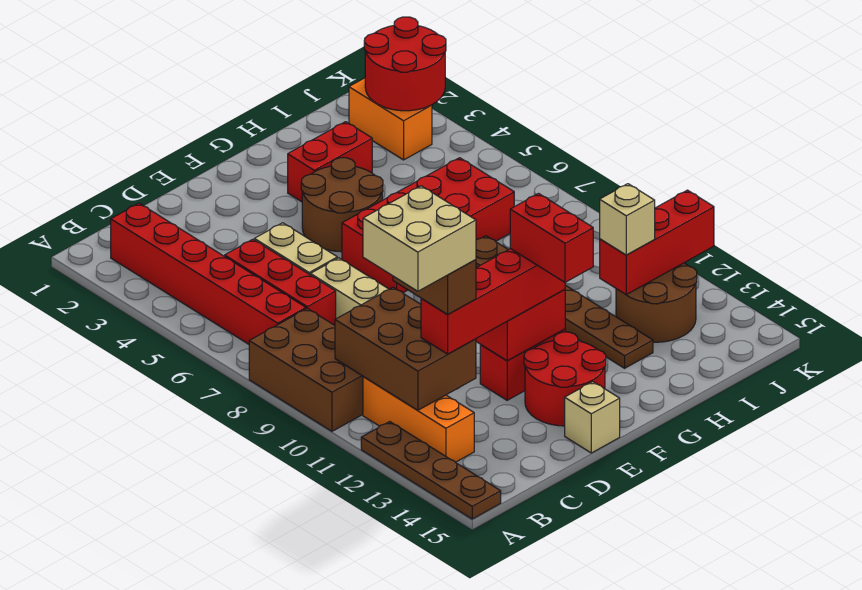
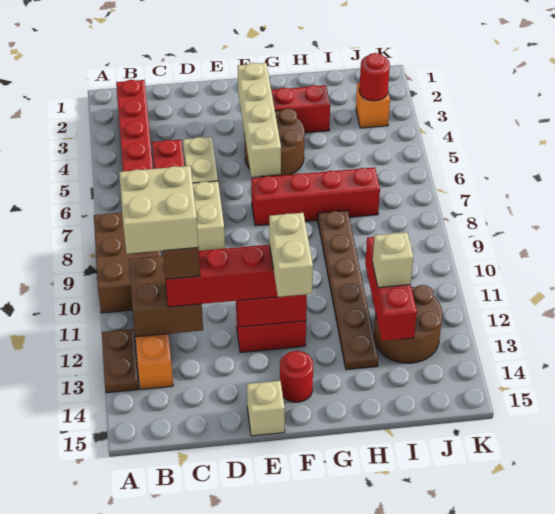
brown 1x4 plate [361,422,501,519] -> brown 1x2 plate [102,329,139,393]
brown 2x3 brick [335,287,476,410] -> brown 2x2 brick [129,256,203,337]
red 2x2 round brick [524,332,606,426] -> red 1x1 round brick [280,351,313,402]
none -> tan 1x4 brick [238,63,281,177]
red 2x4 brick [342,158,514,293] -> red 1x4 brick [251,167,380,226]
red 1x2 brick [510,194,593,282] -> tan 1x2 brick [269,213,313,297]
red 1x3 brick [600,190,714,295] -> red 1x3 brick turned to [365,237,417,341]
orange 1x2 brick [349,78,432,160] -> orange 1x1 brick [356,83,390,128]
red 2x2 round brick [364,17,446,111] -> red 1x1 round brick [359,53,390,101]

